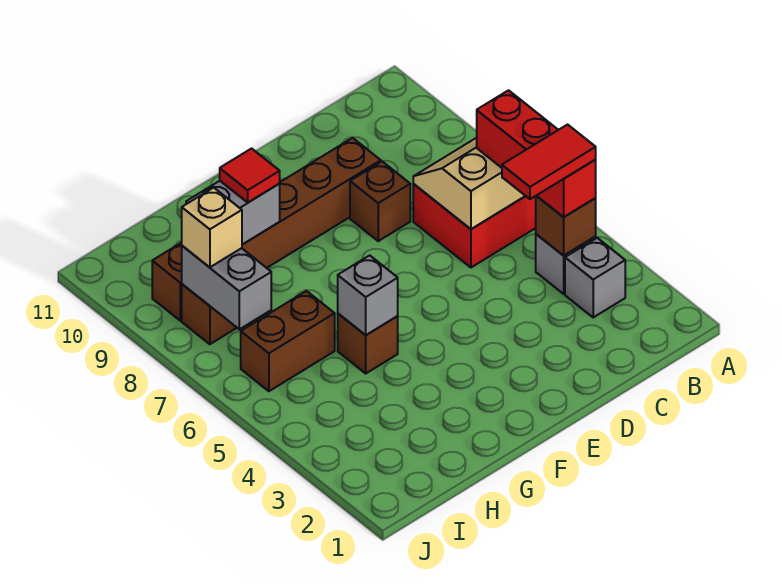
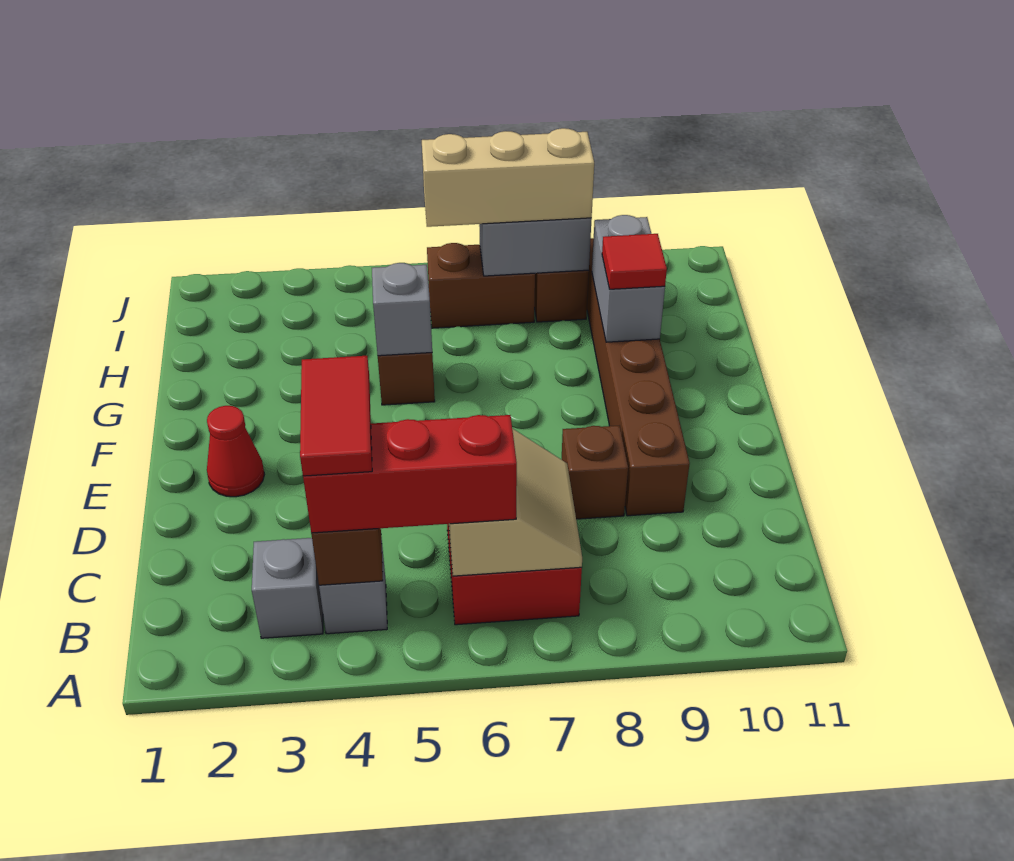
none -> red 1x1 cone [207,406,264,497]
brown 1x2 brick [241,291,335,391] -> brown 1x2 brick turned to [427,243,535,328]
tan 1x1 brick [182,188,242,267] -> tan 1x3 brick [422,128,594,227]

